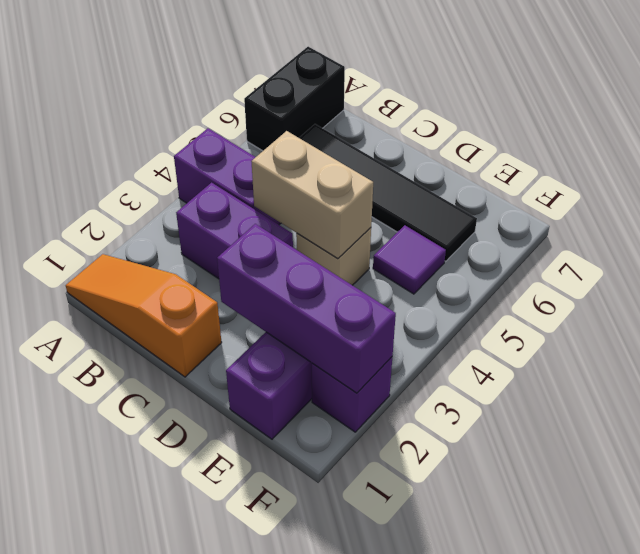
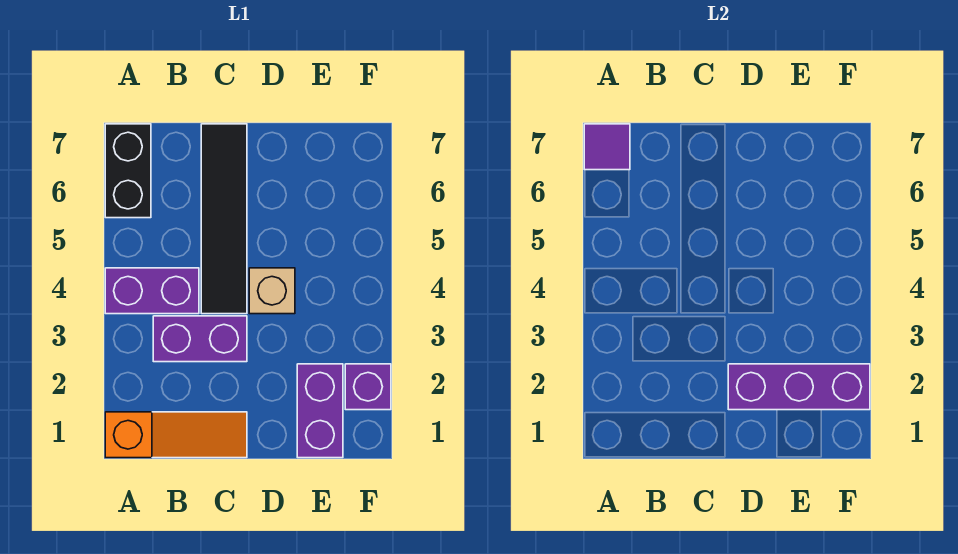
orange 1x3 slope [66,254,222,377] -> orange 1x3 slope turned to [105,412,247,458]
black 1x4 tile [299,124,477,261] -> black 1x4 tile turned to [201,124,247,314]
tan 1x2 brick [251,131,373,259] -> none
purple 1x1 tile [373,225,446,294] -> purple 1x1 tile moved to [584,124,630,170]

